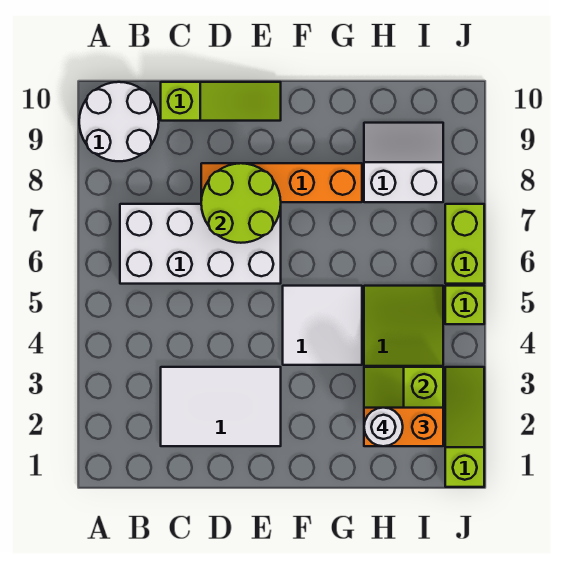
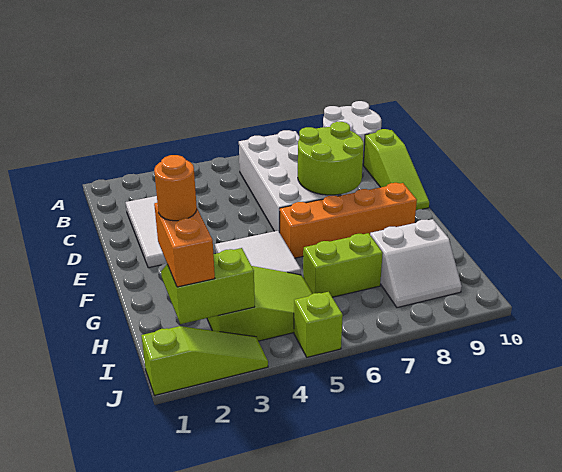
orange 1x4 brick [201,163,362,202] -> orange 1x4 brick turned to [279,183,417,258]
white 1x1 round brick [364,408,403,446] -> orange 1x1 round brick [154,155,197,221]
white 2x2 slope [364,123,443,202] -> white 2x2 slope turned to [370,219,462,308]
lime 1x2 brick [445,204,484,284] -> lime 1x2 brick moved to [303,233,383,297]

